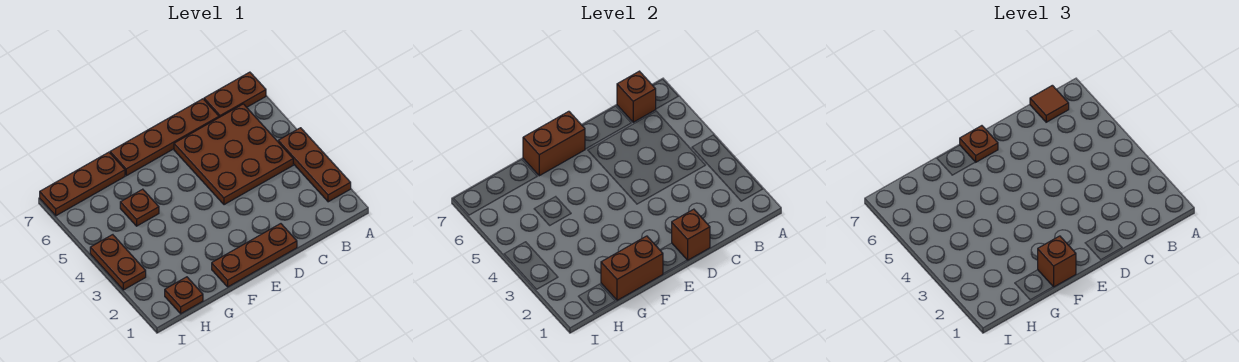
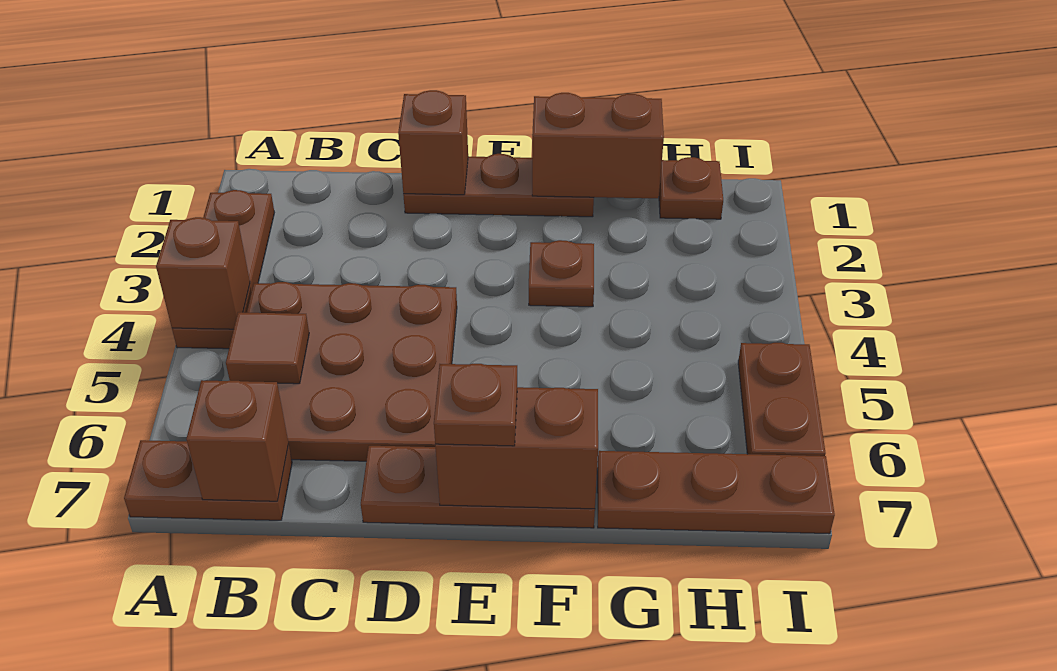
brown 1x1 tile [1030,85,1069,122] -> brown 1x1 tile moved to [226,312,309,384]
brown 1x4 plate [110,99,219,176] -> brown 1x3 plate [361,446,595,528]
brown 1x1 brick [1038,236,1076,287] -> brown 1x1 brick moved to [156,217,250,329]
brown 1x1 plate [120,189,159,226] -> brown 1x1 plate moved to [529,240,594,307]
brown 1x2 plate [90,235,146,290] -> brown 1x2 plate moved to [738,343,826,456]

